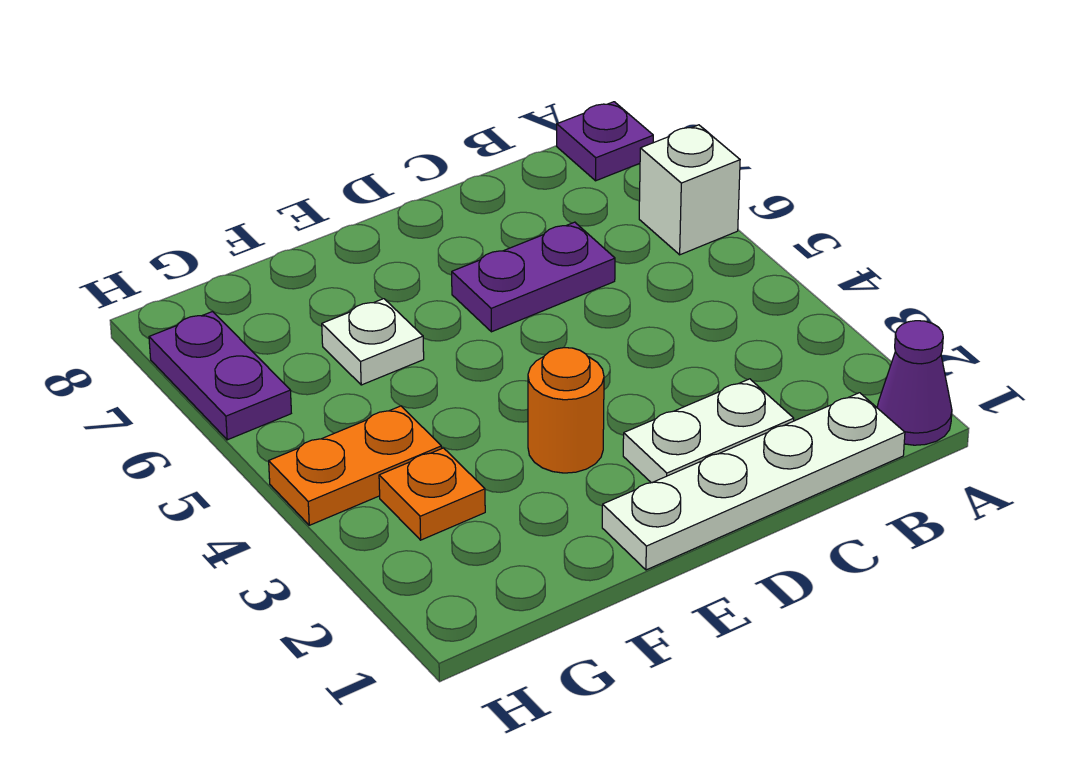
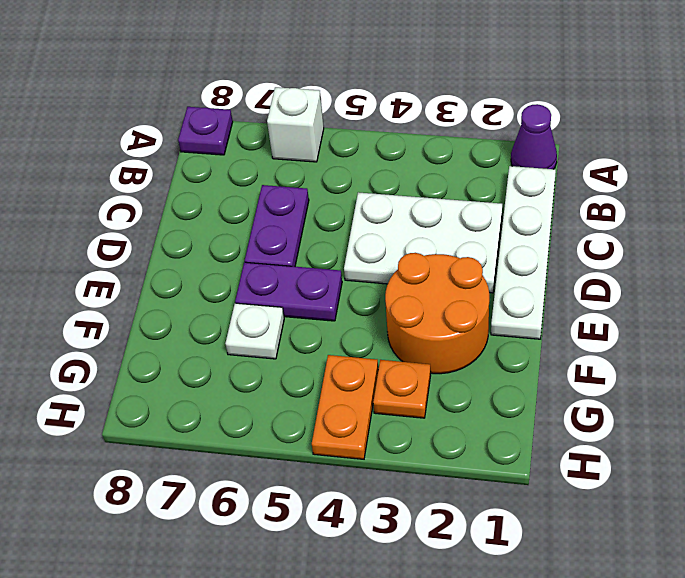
white 1x2 plate [623,379,794,483] -> white 2x3 plate [344,192,502,293]
orange 1x1 round brick [528,348,604,473] -> orange 2x2 round brick [385,253,489,374]
purple 1x2 plate [149,311,291,440] -> purple 1x2 plate moved to [235,262,342,321]

